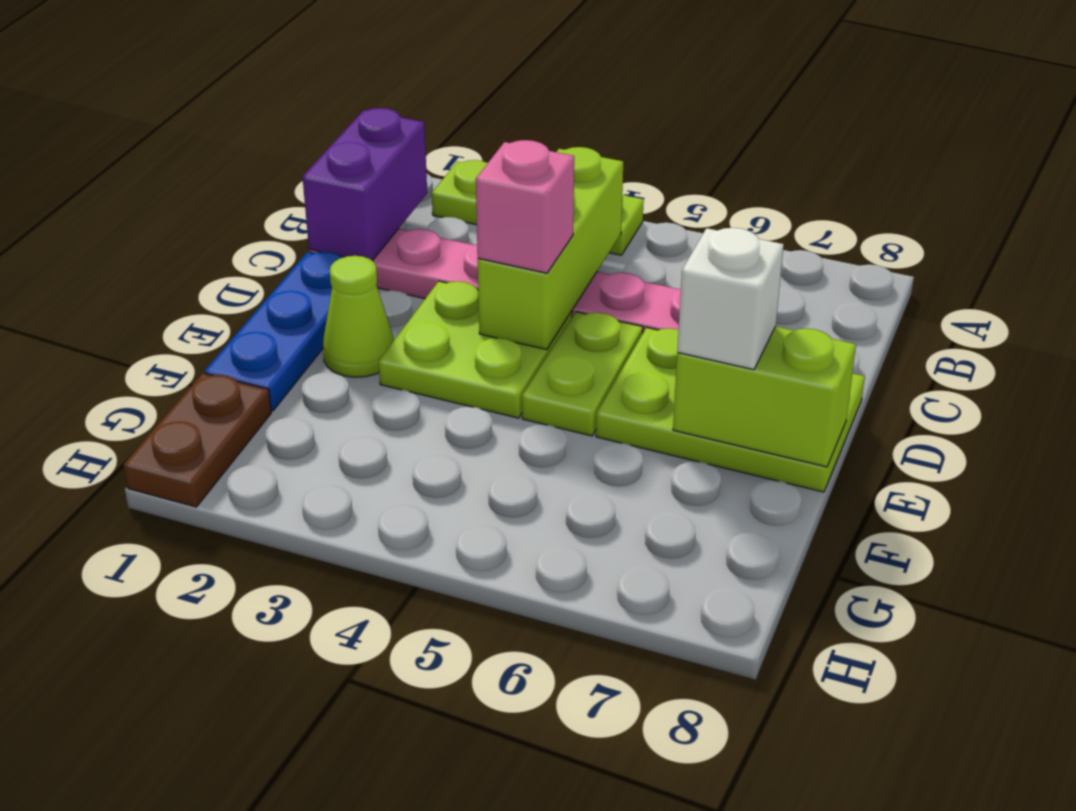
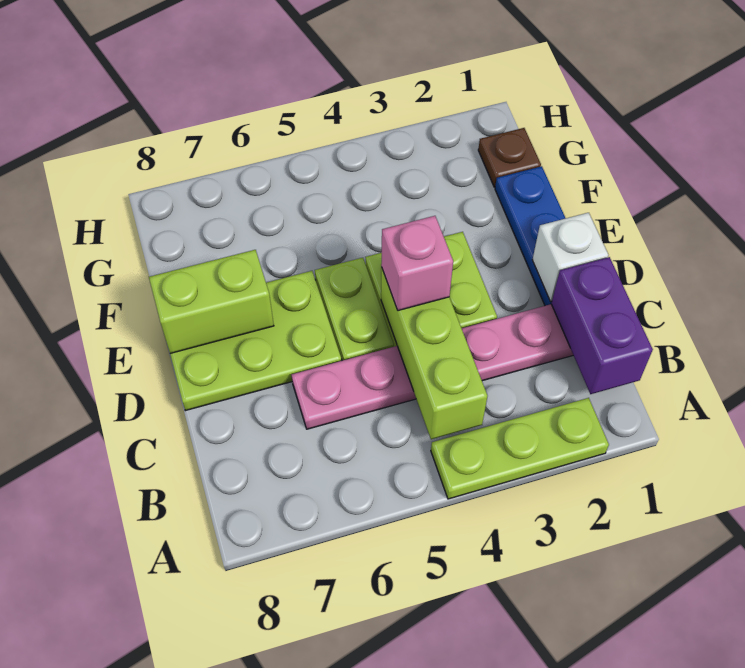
lime 1x1 cone [323,256,394,377] -> none
white 1x1 brick [677,228,784,370] -> white 1x1 brick moved to [532,213,608,302]
brown 1x2 plate [124,373,271,507] -> brown 1x1 plate [478,128,541,187]

